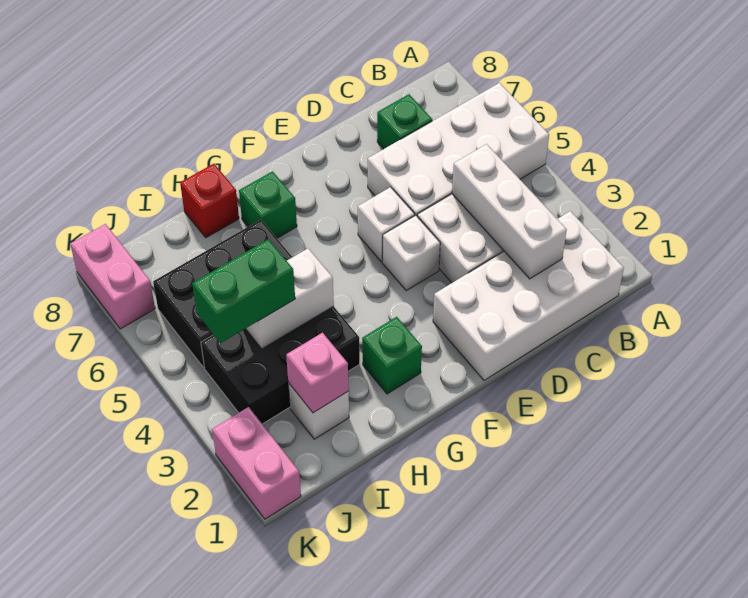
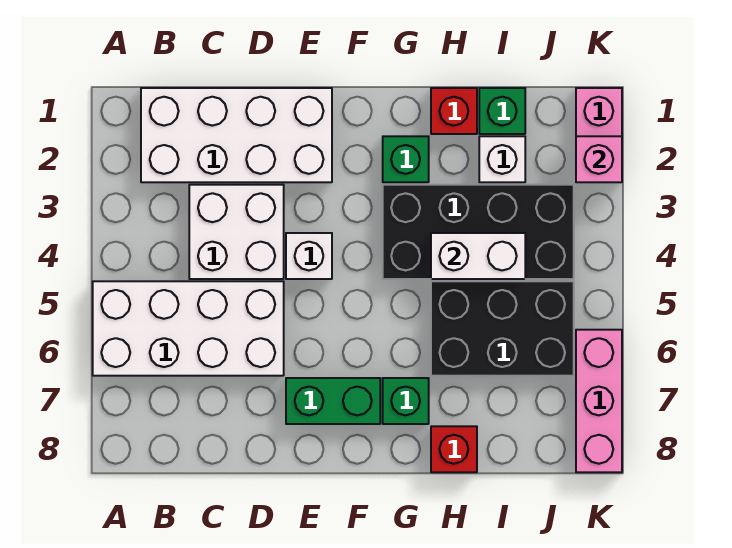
white 1x3 brick [452,144,567,279] -> none
green 1x1 brick [377,94,432,149] -> green 1x1 brick moved to [479,88,525,134]
white 1x1 brick [358,187,415,262] -> none
none -> red 1x1 brick [431,88,477,134]
black 2x3 brick [201,306,360,424] -> black 2x4 brick [383,185,574,279]
pink 1x1 brick [286,333,349,413] -> pink 1x1 brick moved to [576,136,622,182]
green 1x2 brick [192,239,295,343] -> green 1x2 brick moved to [286,378,380,424]
pink 1x2 brick [70,224,155,329] -> pink 1x3 brick [576,330,622,472]

